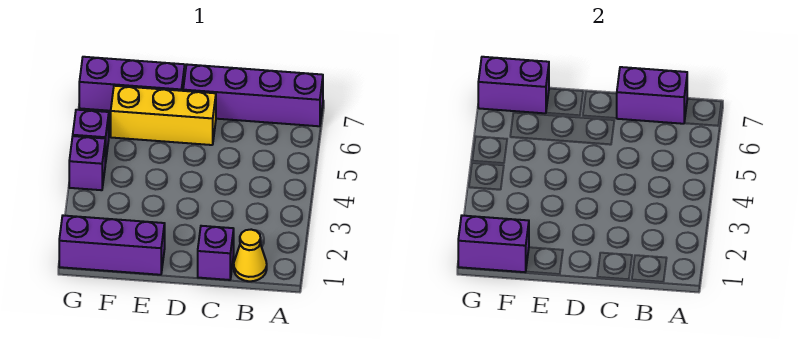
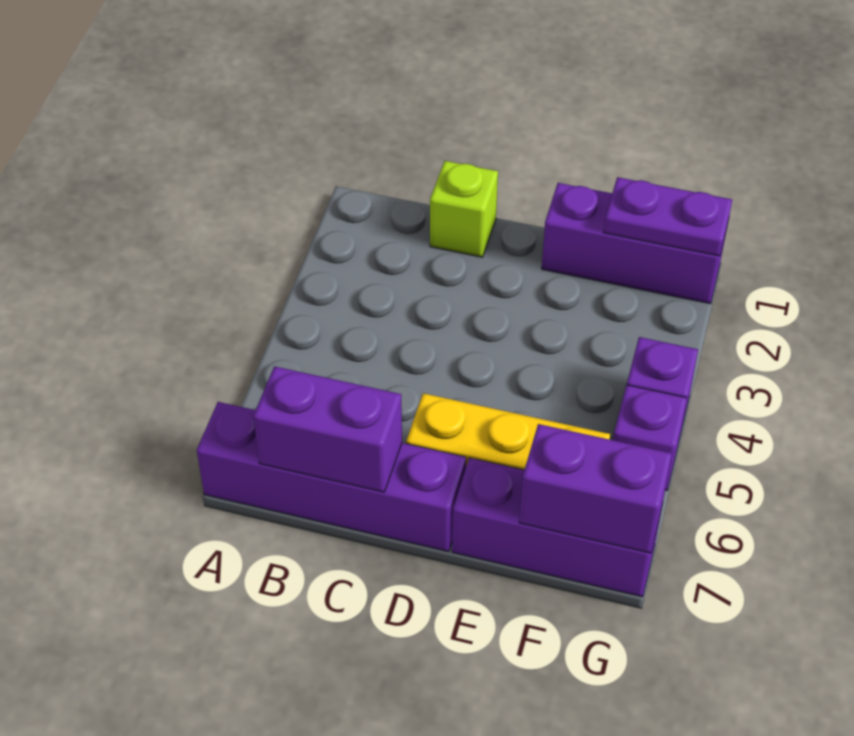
yellow 1x1 cone [234,230,267,281] -> none
purple 1x1 brick [198,226,234,280] -> lime 1x1 brick [430,161,498,257]
purple 1x2 brick [458,216,529,272] -> purple 1x2 plate [604,177,732,256]

